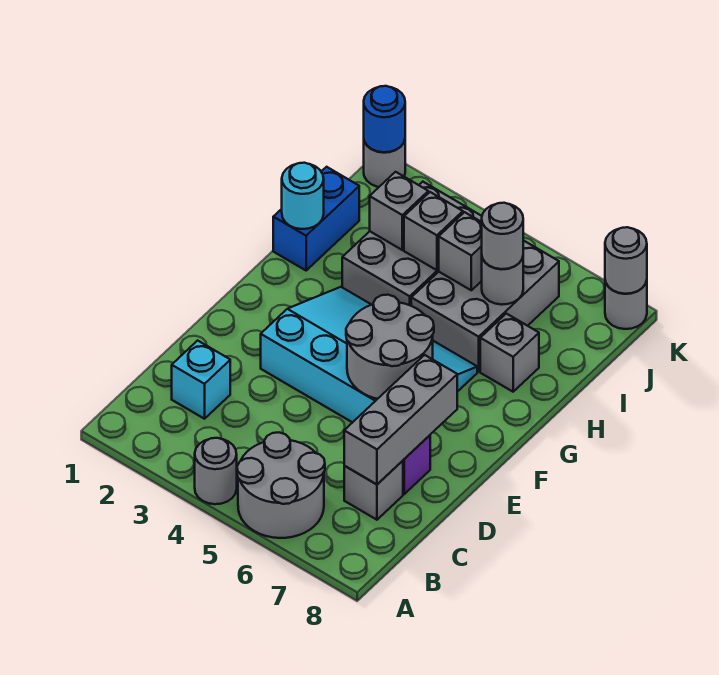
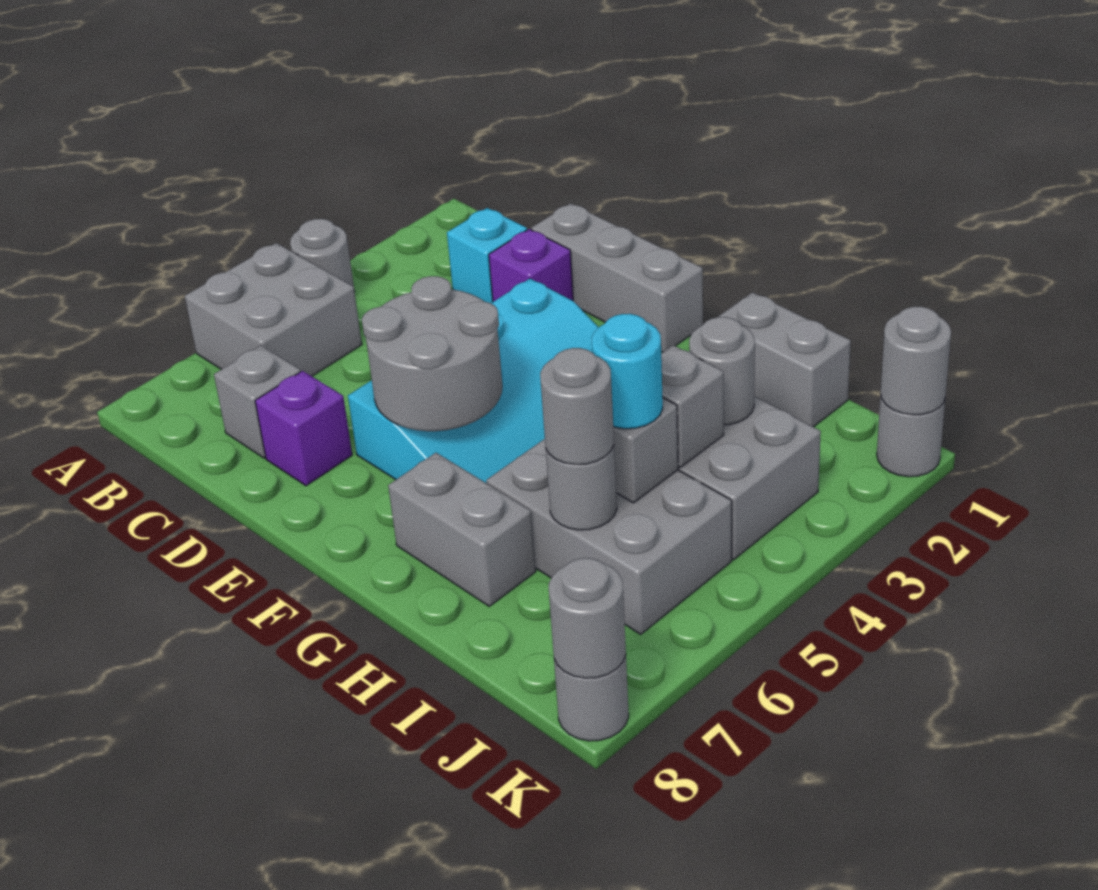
grey 2x2 round brick [237,432,325,538] -> grey 2x2 brick [185,243,362,376]
grey 1x3 brick [344,355,457,484] -> grey 1x3 brick moved to [531,203,703,352]
none -> purple 1x1 brick [489,229,573,302]
blue 1x2 brick [273,167,359,270] -> grey 1x2 brick [718,292,851,427]
cyan 1x1 round brick [282,163,324,229] -> cyan 1x1 round brick moved to [592,314,663,429]
grey 1x1 brick [480,314,539,392] -> grey 1x2 brick [388,453,536,606]
grey 1x1 brick [370,172,428,250] -> grey 1x1 round brick [689,317,755,425]
blue 1x1 round brick [364,86,405,152] -> grey 1x1 round brick [881,307,951,415]

